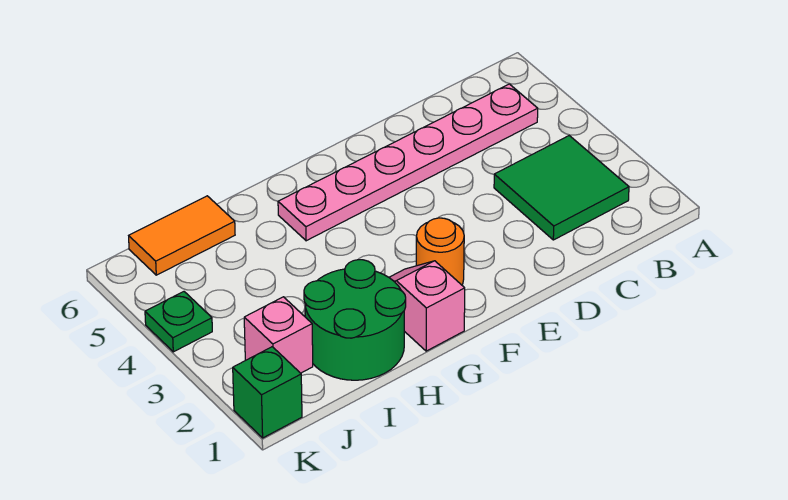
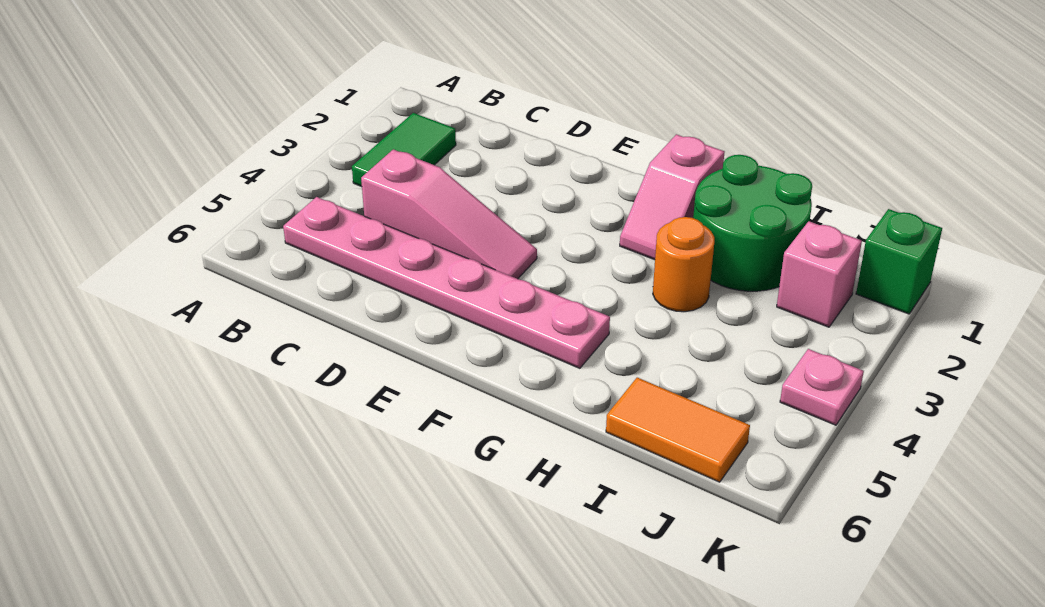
green 2x2 tile [494,136,629,240] -> green 1x2 tile [352,113,456,187]
none -> pink 1x3 slope [361,149,537,279]
orange 1x1 round brick [416,218,464,285] -> orange 1x1 round brick moved to [653,217,714,312]
green 1x1 plate [145,292,212,352] -> pink 1x1 plate [780,349,864,425]

